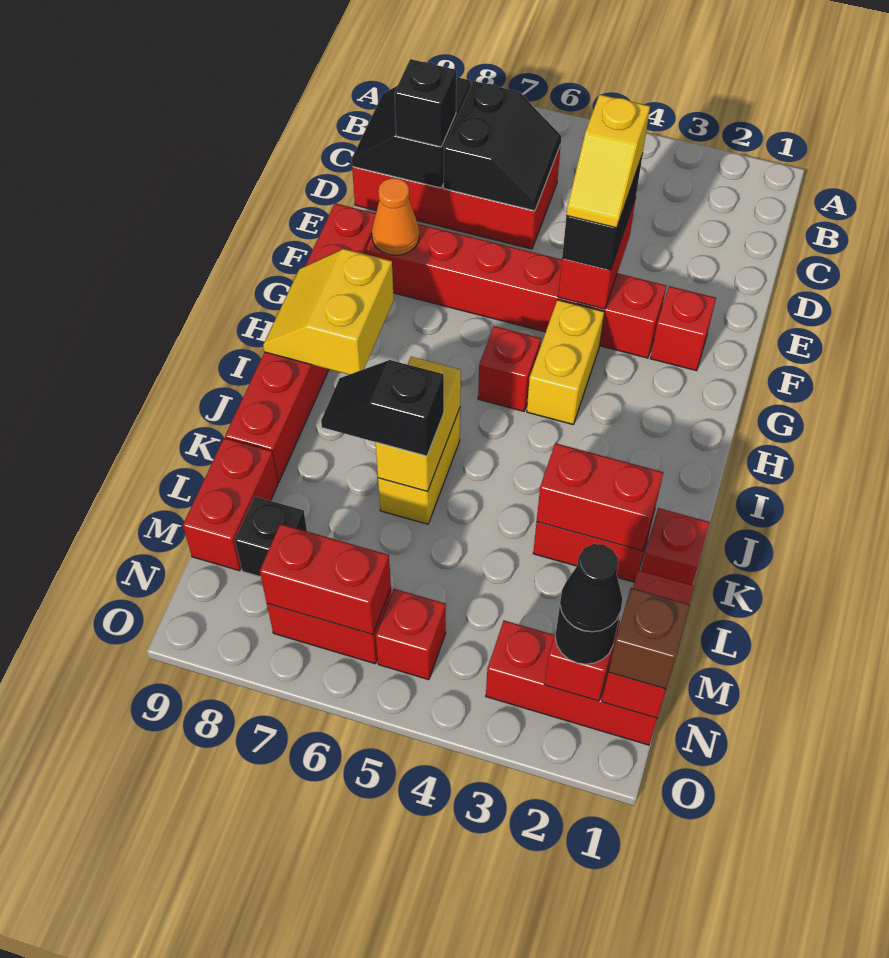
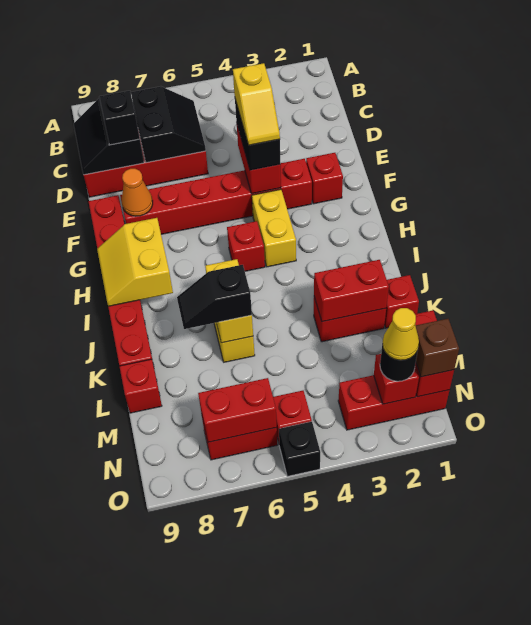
red 1x2 brick [183,438,278,571] -> red 1x1 brick [120,359,162,413]
black 1x1 brick [235,496,307,577] -> black 1x1 brick moved to [279,422,320,477]
black 1x1 cone [560,544,622,632] -> yellow 1x1 cone [383,308,419,360]

